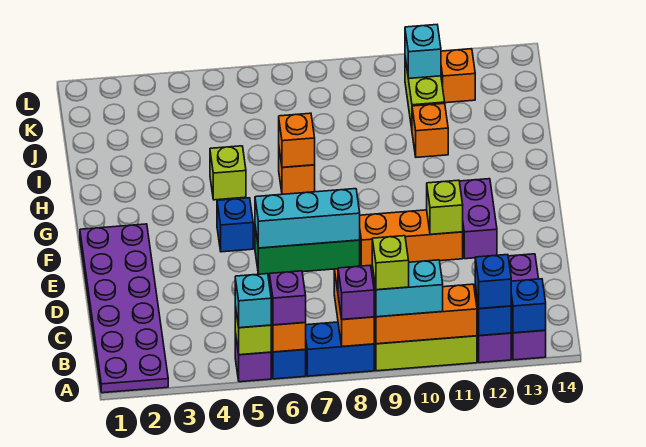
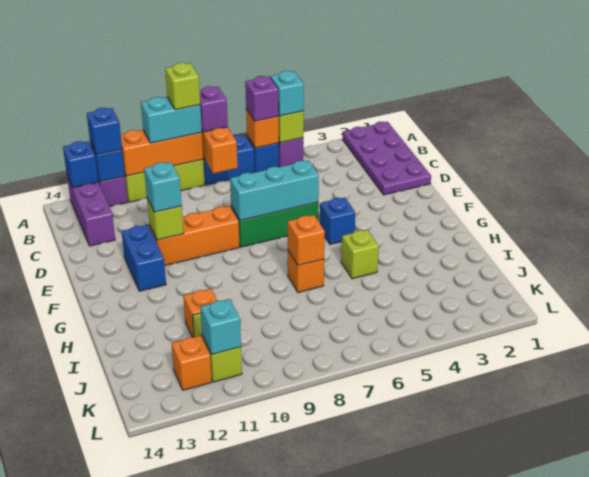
purple 2x6 plate [80,224,168,393] -> purple 2x4 plate [342,122,431,195]
none -> cyan 1x1 brick [144,162,182,212]
purple 1x2 brick [459,179,497,259] -> blue 1x2 brick [121,225,166,291]

